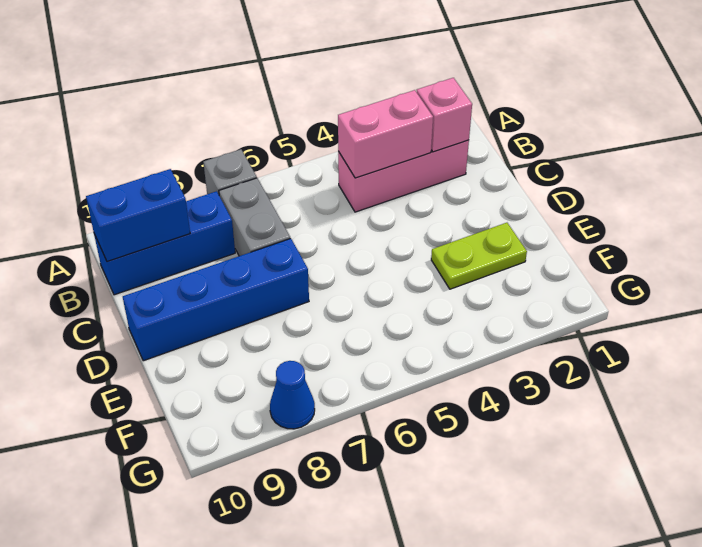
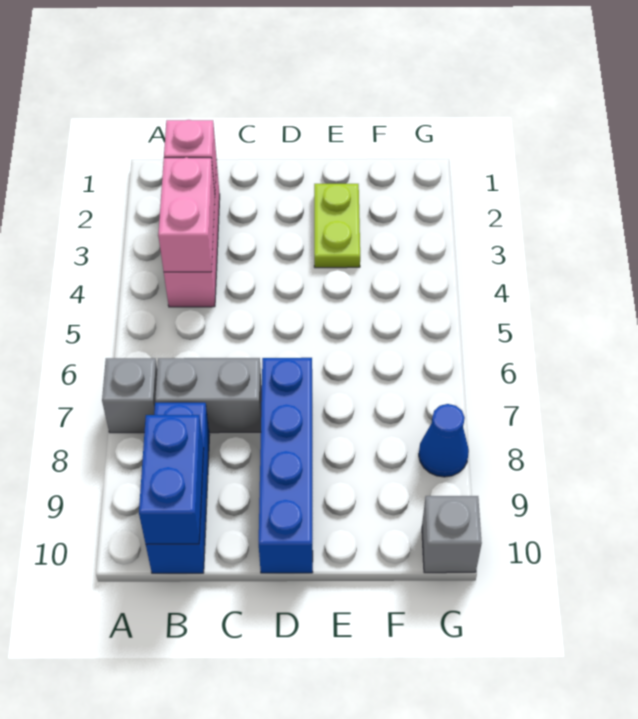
none -> grey 1x1 brick [422,496,482,573]

